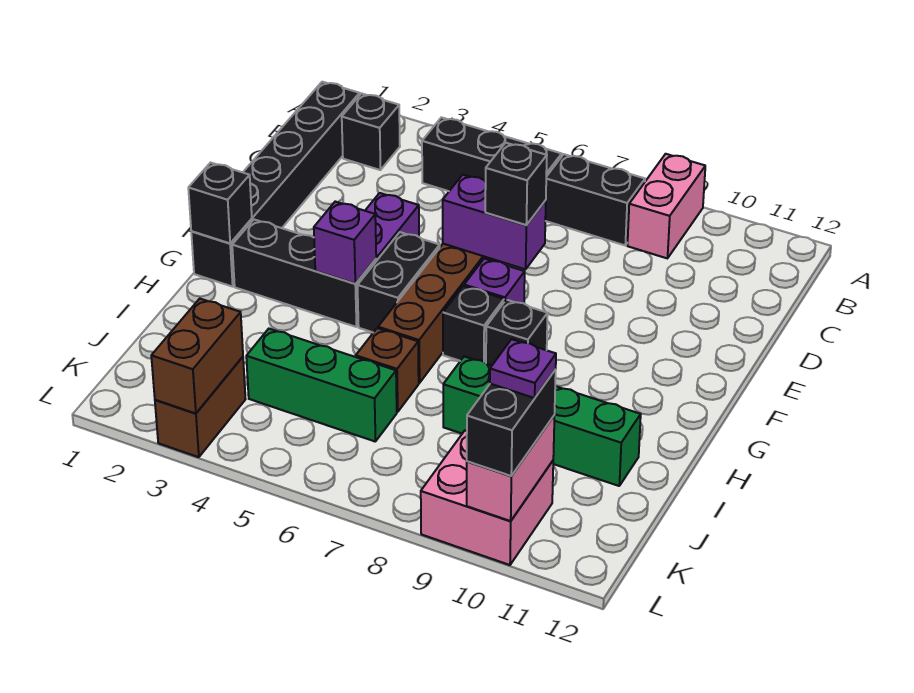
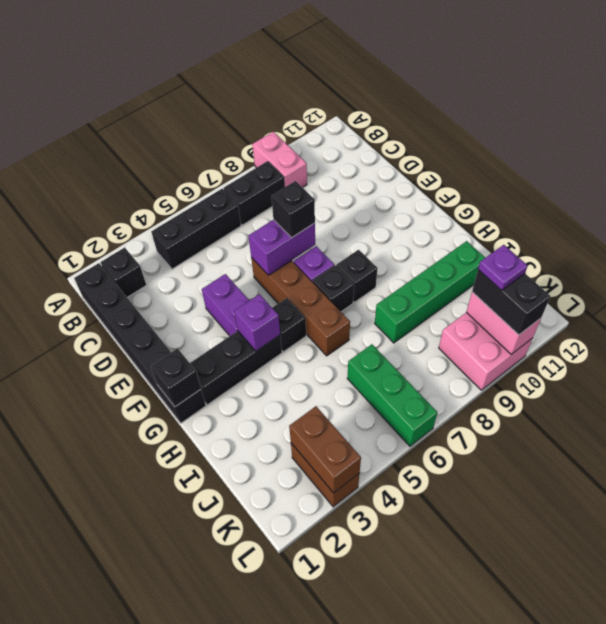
black 1x2 brick [357,232,440,333] -> black 1x1 brick [272,298,306,352]
brown 1x1 brick [356,328,419,412] -> none
green 1x3 brick [246,329,397,442] -> green 1x3 brick turned to [347,344,437,446]

